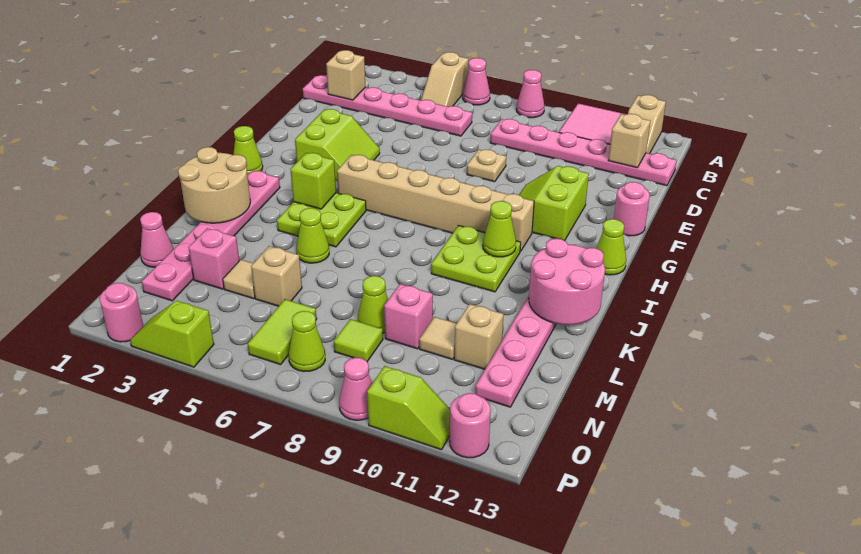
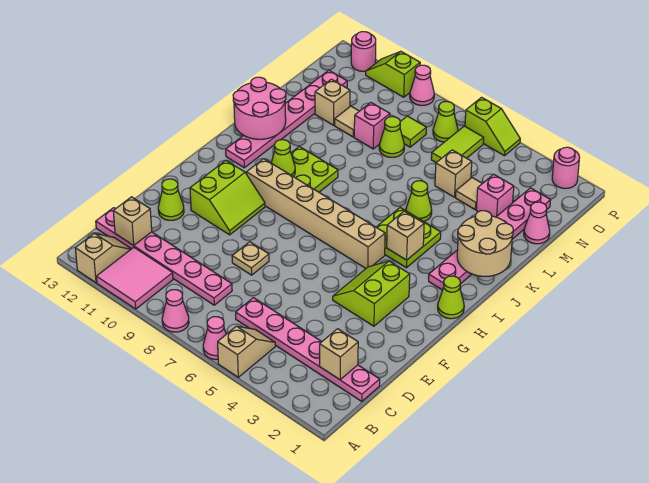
pink 1x1 round brick [614,182,650,236] -> none
lime 1x1 cone [597,219,626,275] -> lime 1x1 cone moved to [158,179,184,220]
lime 1x1 brick [290,153,336,209] -> tan 1x1 brick [387,211,424,260]
lime 1x2 slope [130,301,214,367] -> lime 1x2 slope moved to [465,97,520,156]

